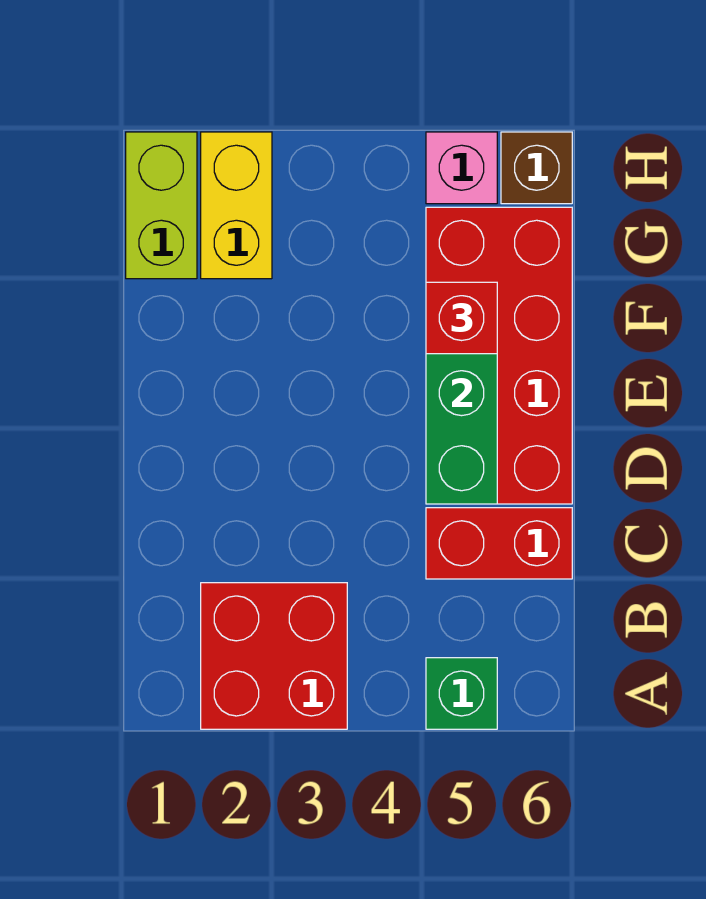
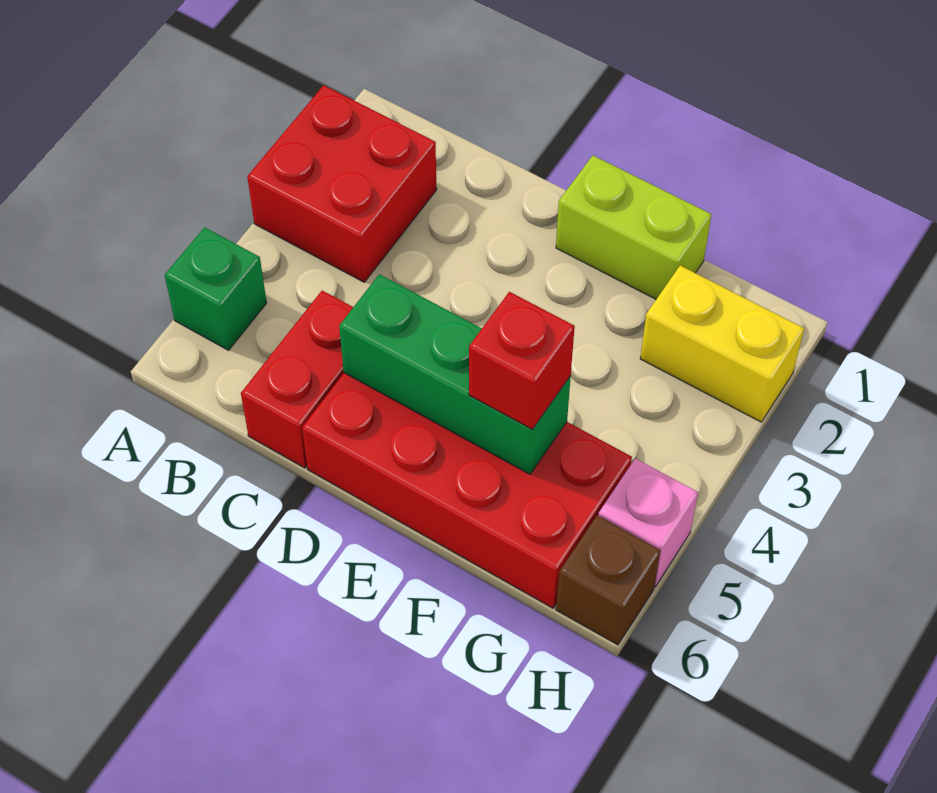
lime 1x2 brick [126,132,197,279] -> lime 1x2 brick moved to [556,156,711,299]

